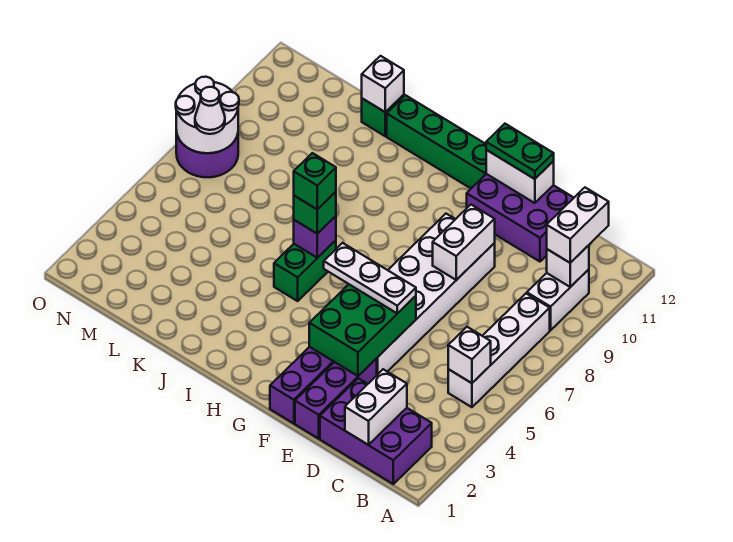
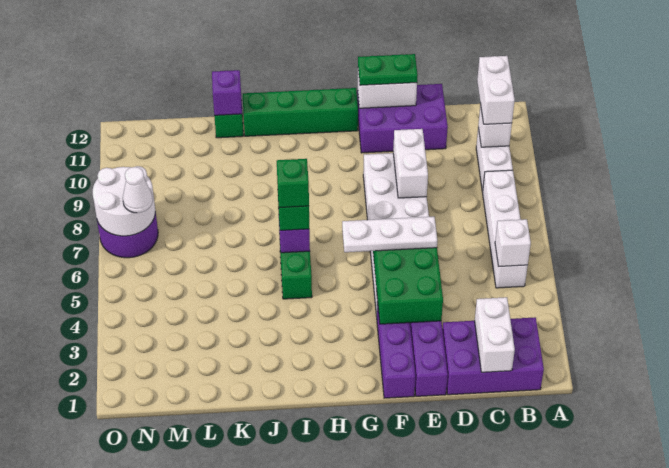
white 1x1 brick [362,56,404,112] -> purple 1x1 brick [212,70,242,115]

